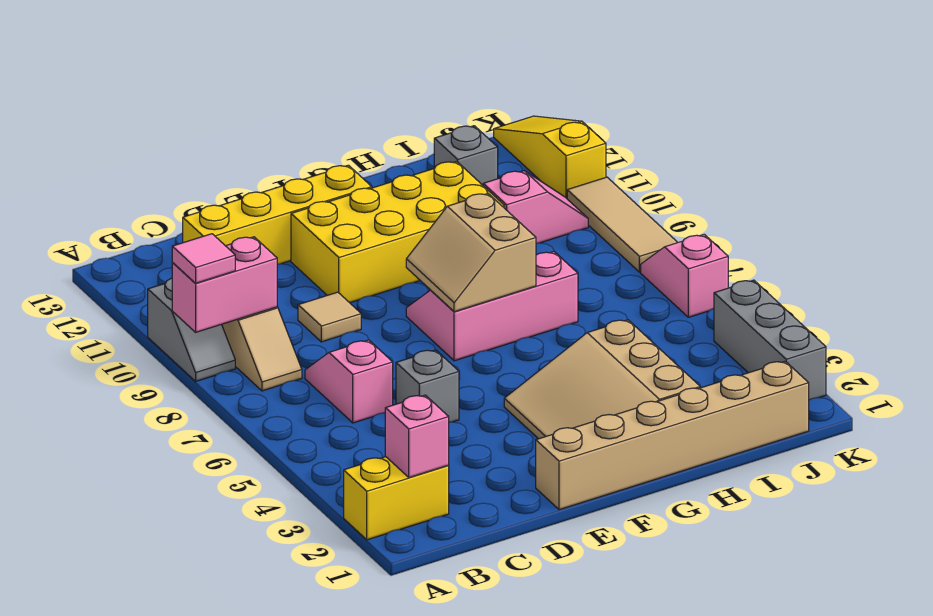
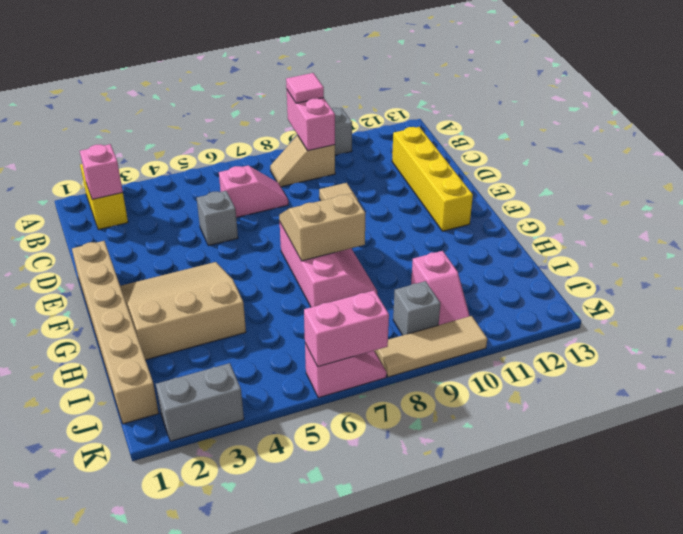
yellow 2x4 brick [291,161,505,303] -> none
grey 1x1 brick [434,126,498,185] -> grey 1x1 brick moved to [393,281,440,335]
grey 1x3 brick [714,280,826,400] -> grey 1x2 brick [156,363,244,441]
none -> pink 1x2 brick [304,290,389,367]
yellow 1x3 slope [494,116,606,198] -> none

